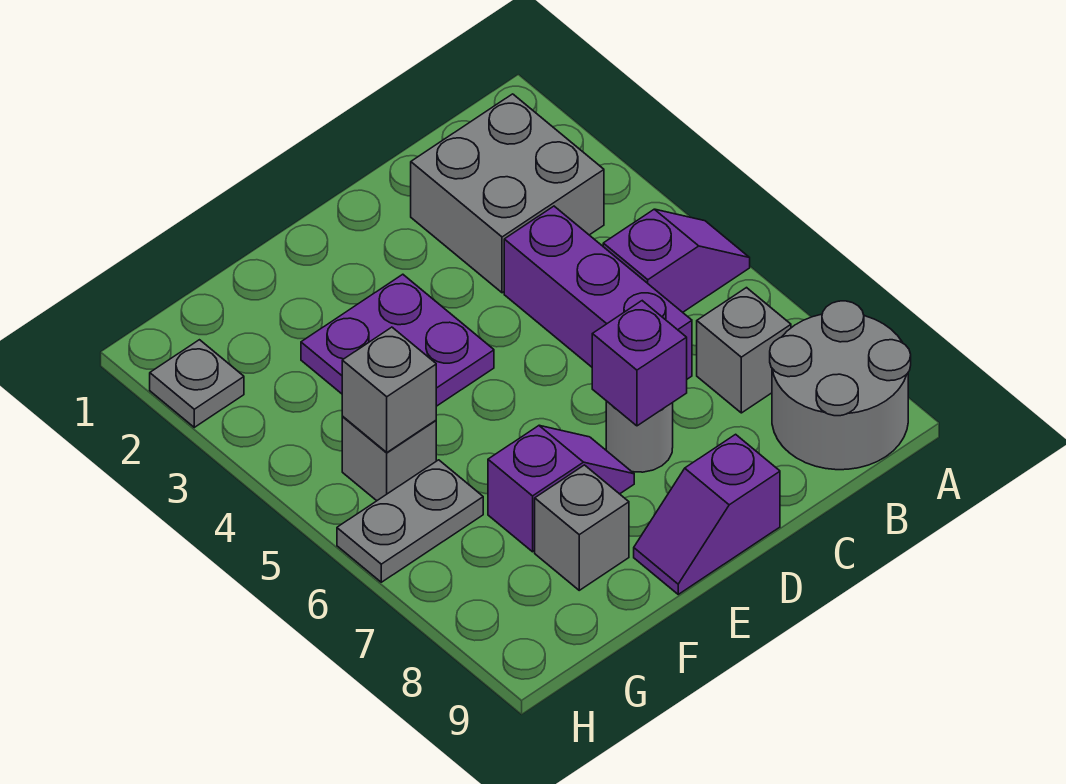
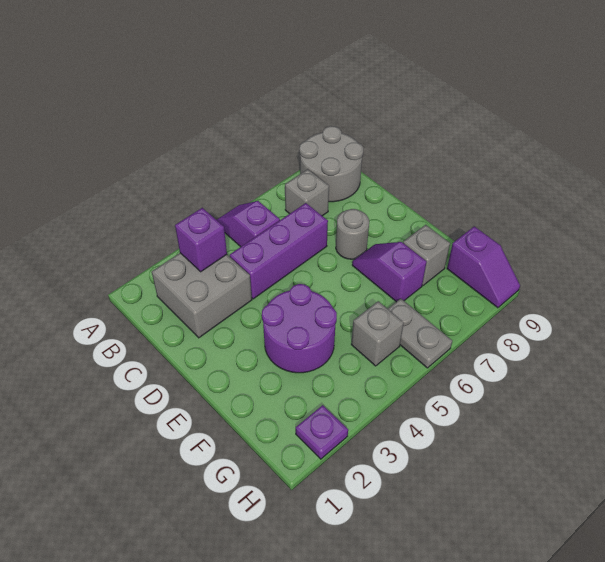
purple 1x1 brick [592,301,687,426] -> purple 1x1 brick moved to [175,208,227,272]
purple 1x2 slope [634,434,780,594] -> purple 1x2 slope moved to [447,226,520,308]
purple 2x2 plate [301,274,494,406] -> purple 2x2 round brick [262,284,337,373]
grey 1x1 brick [342,327,436,453] -> none
grey 1x1 plate [150,340,244,427] -> purple 1x1 plate [296,405,348,459]

